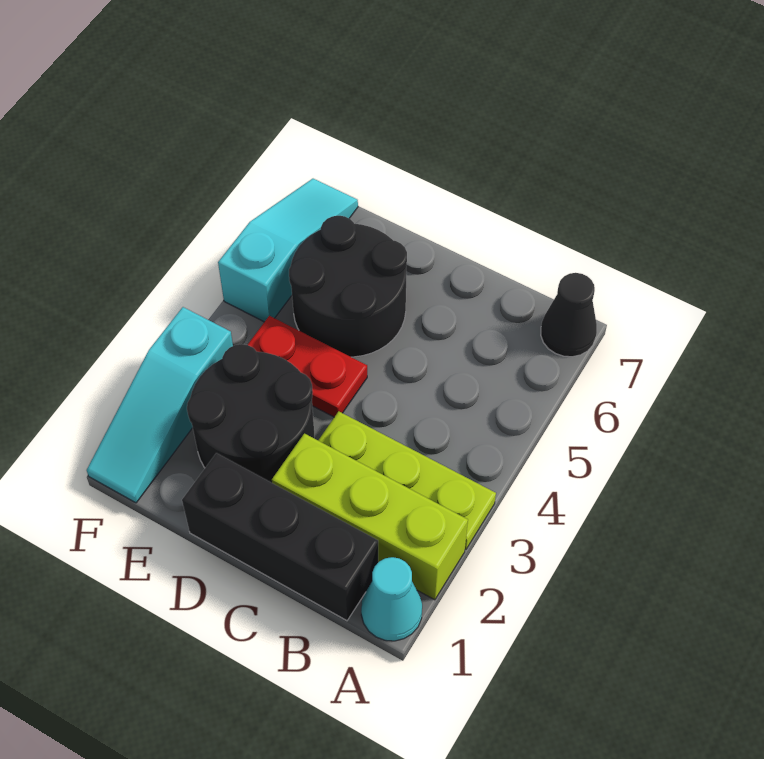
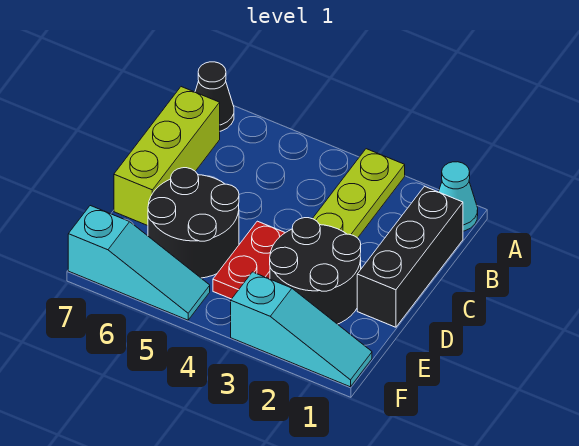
lime 1x3 brick [272,434,468,600] -> lime 1x3 brick moved to [114,87,220,226]
cyan 1x3 slope [218,179,358,322] -> cyan 1x3 slope turned to [68,206,210,320]

